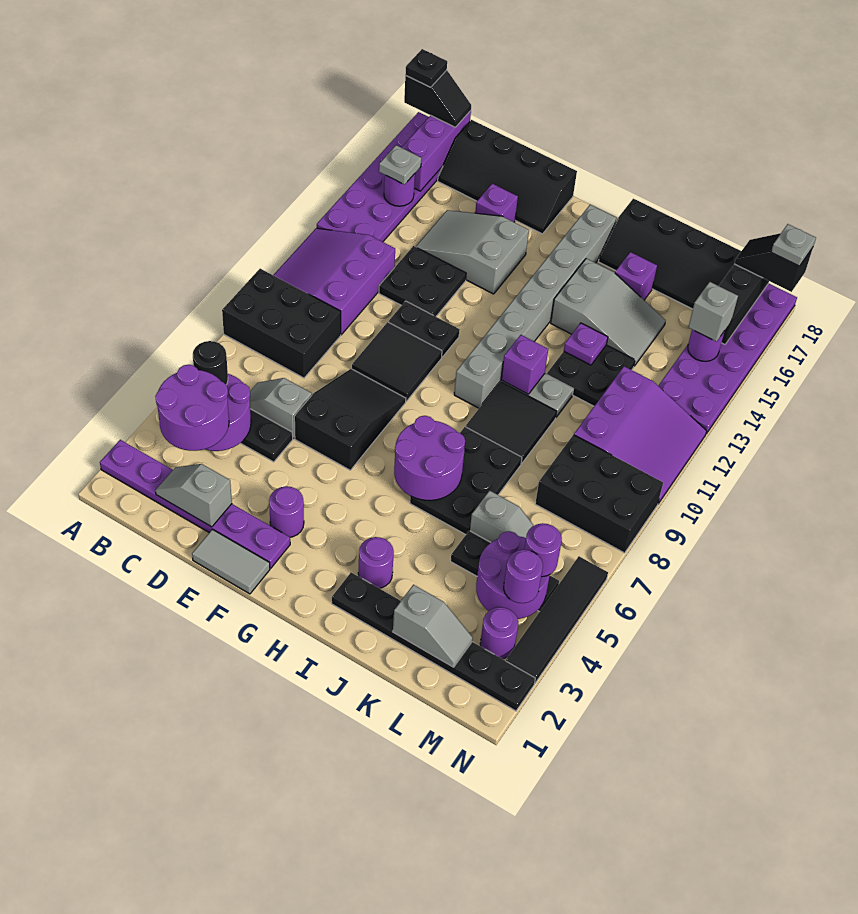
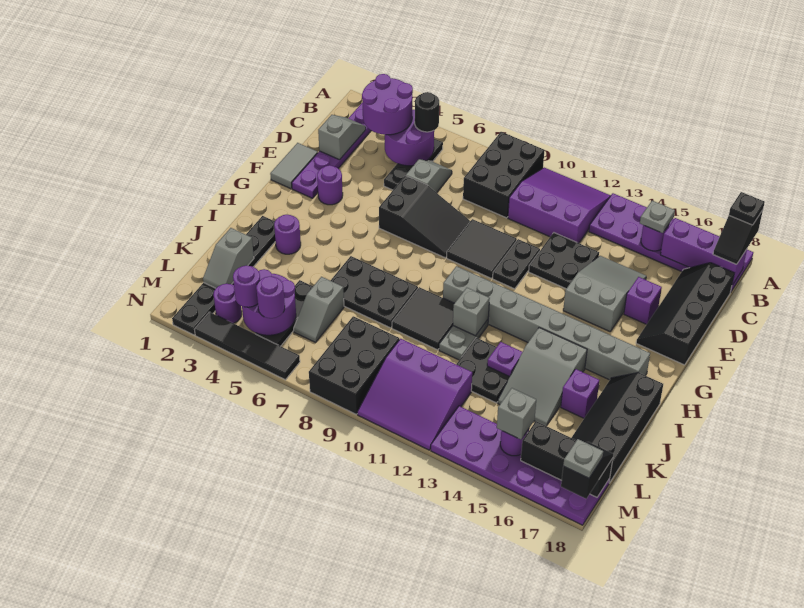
purple 2x2 round brick [394,416,465,500] -> none
purple 1x1 brick [501,335,548,394] -> grey 1x1 brick [453,288,490,336]

